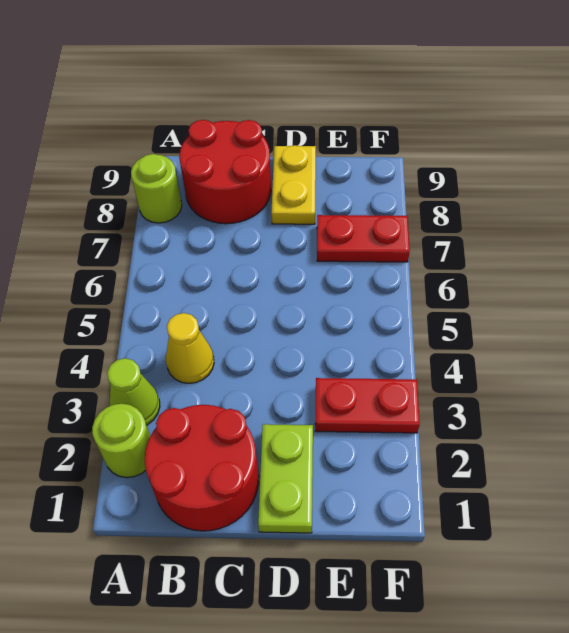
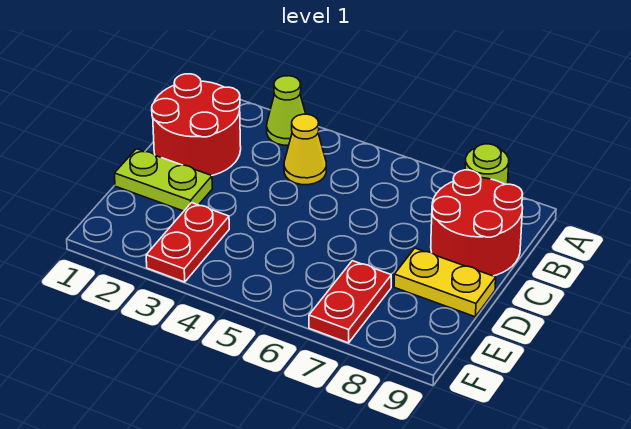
lime 1x1 round brick [92,404,150,478] -> none

